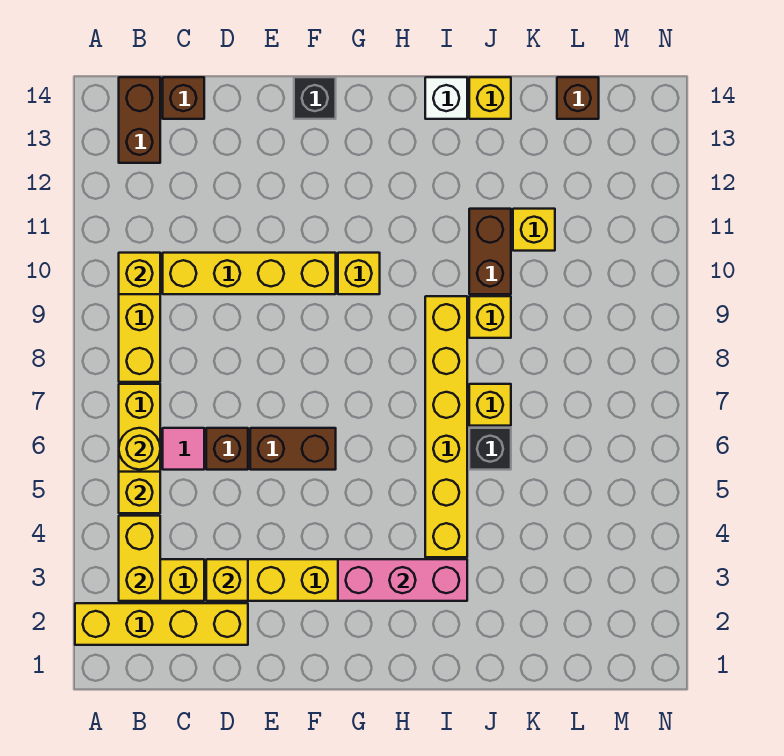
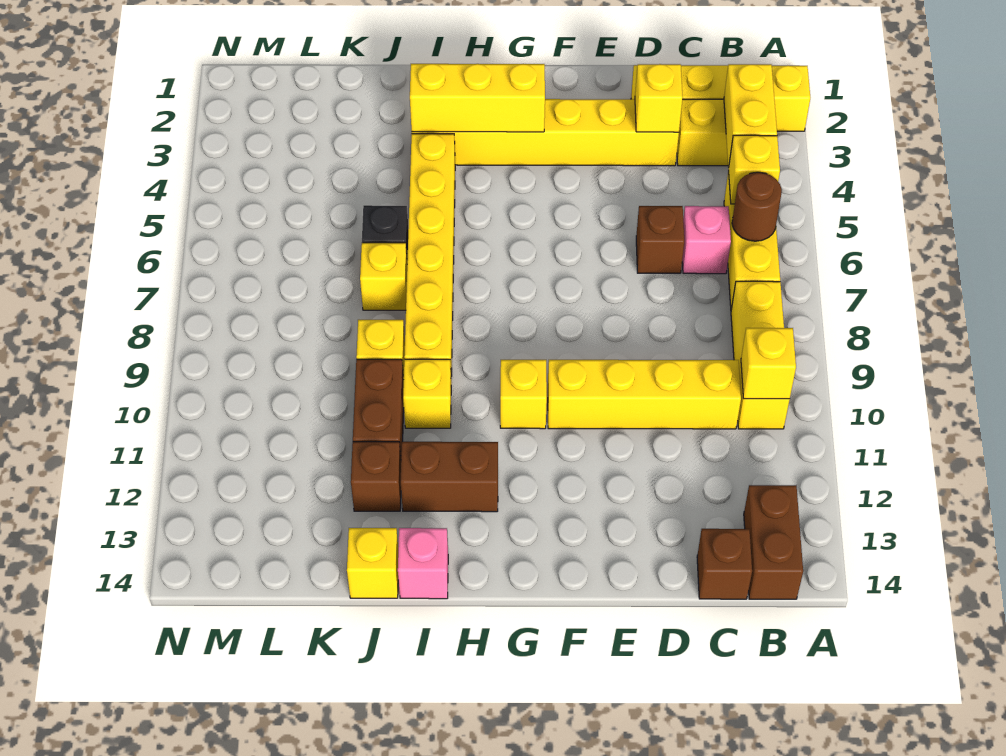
yellow 1x1 round brick [119,428,160,470] -> brown 1x1 round brick [732,172,782,241]
pink 1x1 tile [163,428,204,470] -> pink 1x1 brick [682,206,731,274]
brown 1x2 brick [250,428,336,470] -> brown 1x2 brick moved to [401,442,498,512]
black 1x1 brick [294,77,336,119] -> none
pink 1x3 brick [338,559,467,601] -> yellow 1x3 brick [410,64,545,132]
white 1x1 brick [425,77,467,119] -> pink 1x1 brick [398,528,448,599]
yellow 1x1 brick [513,209,555,251] -> yellow 1x1 brick moved to [403,359,451,428]
brown 1x1 brick [557,77,599,119] -> brown 1x1 brick moved to [351,442,401,511]

